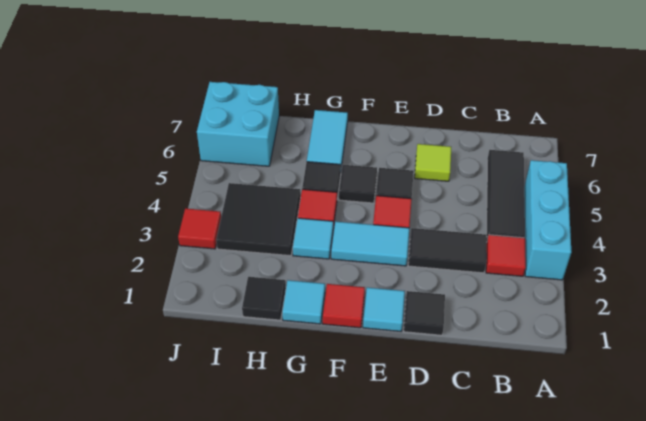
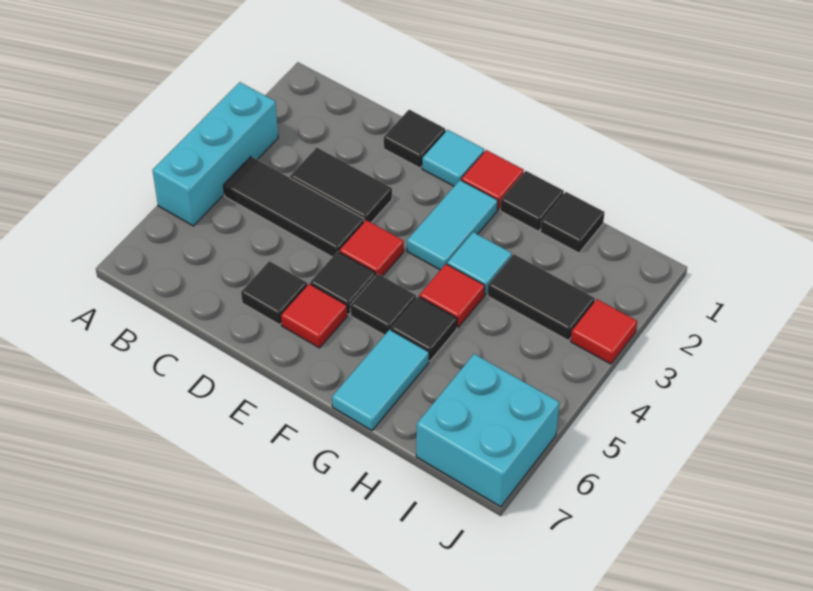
red 1x1 tile [486,235,526,276] -> red 1x1 tile moved to [281,284,347,348]
black 1x3 tile [486,150,525,242] -> black 1x3 tile turned to [223,157,364,257]
lime 1x1 tile [415,144,451,181] -> black 1x1 tile [241,261,307,325]
cyan 1x2 tile [331,221,409,266] -> cyan 1x2 tile turned to [407,180,498,270]
cyan 1x1 tile [282,280,325,324] -> black 1x1 tile [500,171,564,231]
black 2x2 tile [216,183,301,256] -> black 1x2 tile [487,254,595,341]

